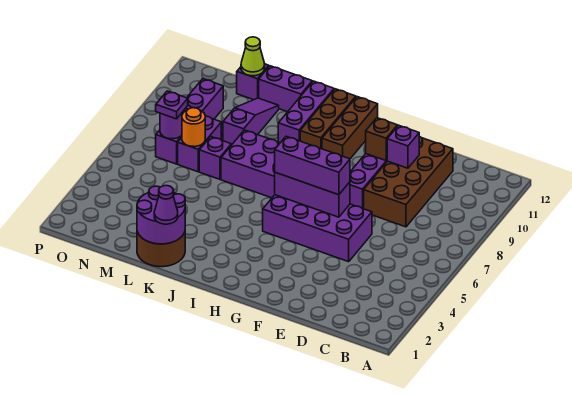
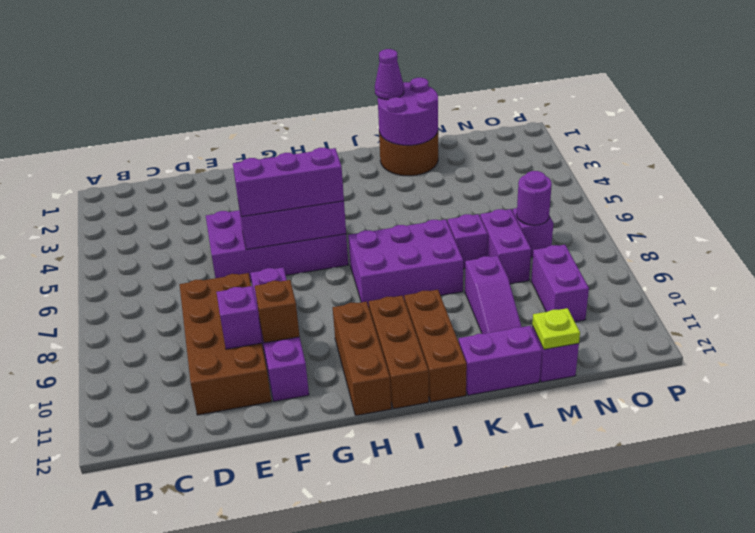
purple 1x3 brick [278,81,334,143] -> brown 1x3 brick [404,290,467,402]
orange 1x1 round brick [182,108,205,147] -> none
lime 1x1 cone [241,37,265,76] -> lime 1x1 plate [532,308,580,349]
purple 1x1 plate [156,91,188,119] -> none

